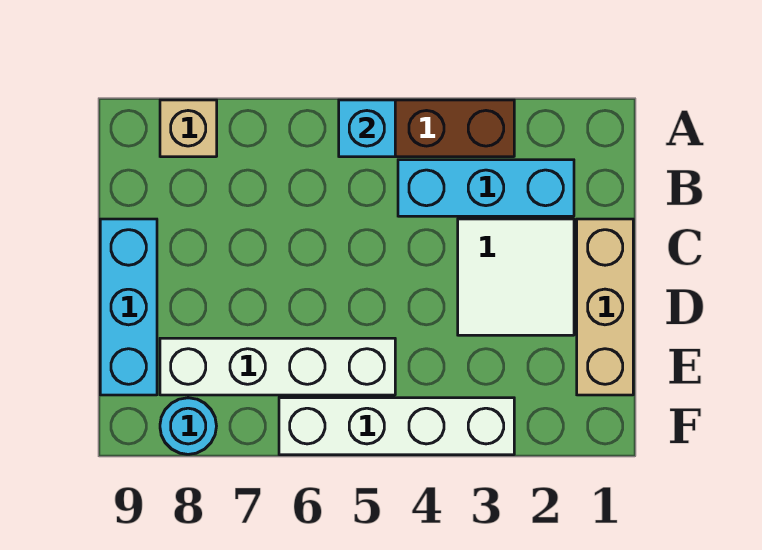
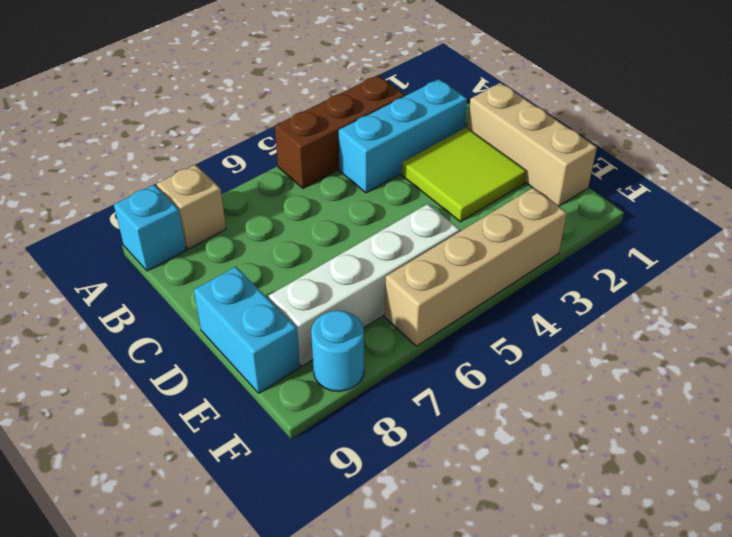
cyan 1x1 brick [339,100,395,157] -> cyan 1x1 brick moved to [114,185,186,271]
white 2x2 tile [458,219,574,335] -> lime 2x2 tile [402,128,526,222]
cyan 1x3 brick [100,219,157,395] -> cyan 1x2 brick [194,267,300,393]
white 1x4 brick [279,398,514,455] -> tan 1x4 brick [385,188,567,346]

